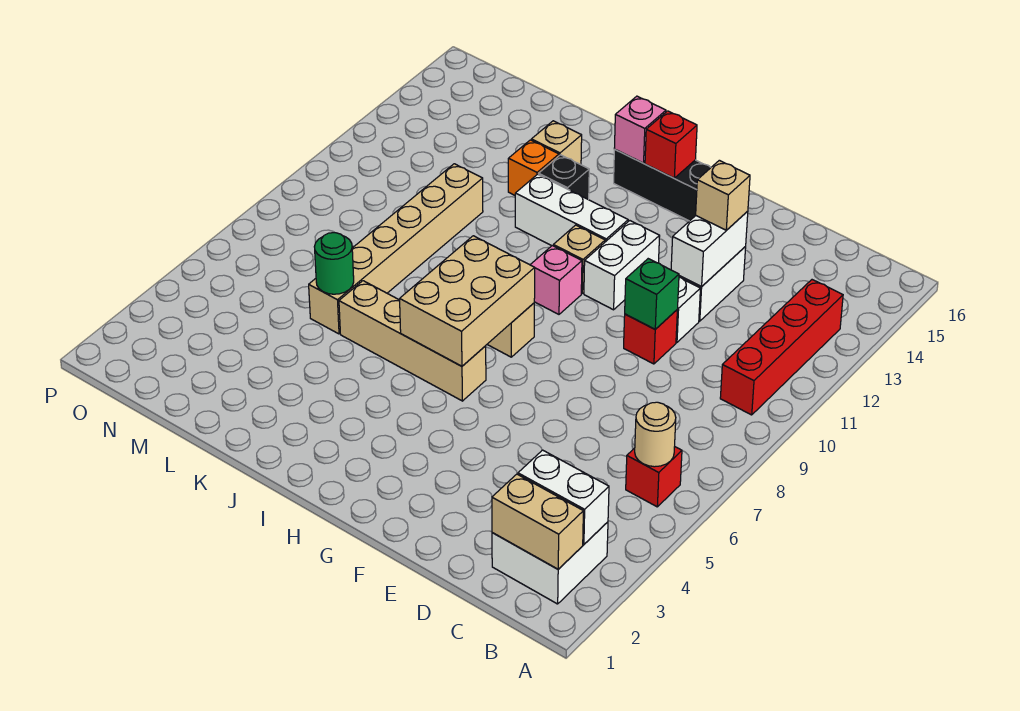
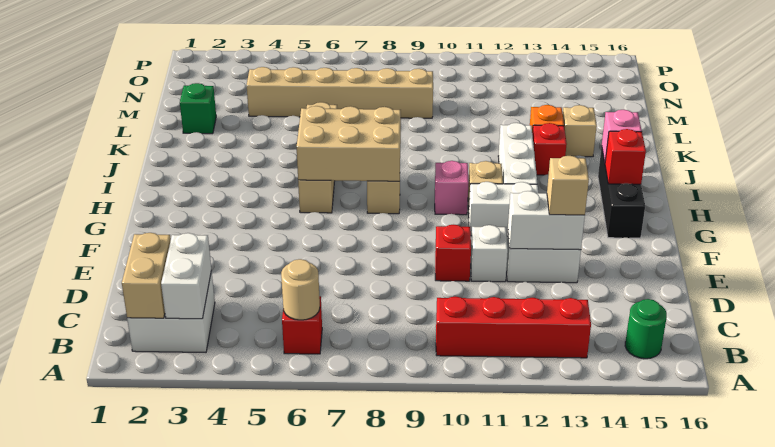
green 1x1 brick [625,259,679,329] -> green 1x1 brick moved to [180,83,216,134]
black 1x1 brick [539,155,589,200] -> red 1x1 brick [532,123,567,175]
tan 1x6 brick [309,164,483,334] -> tan 1x6 brick moved to [247,67,433,118]
green 1x1 round brick [314,233,354,294] -> green 1x1 round brick moved to [625,299,667,359]

